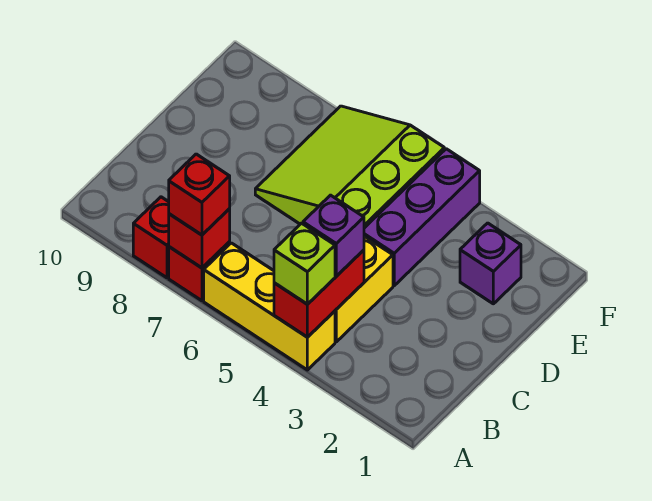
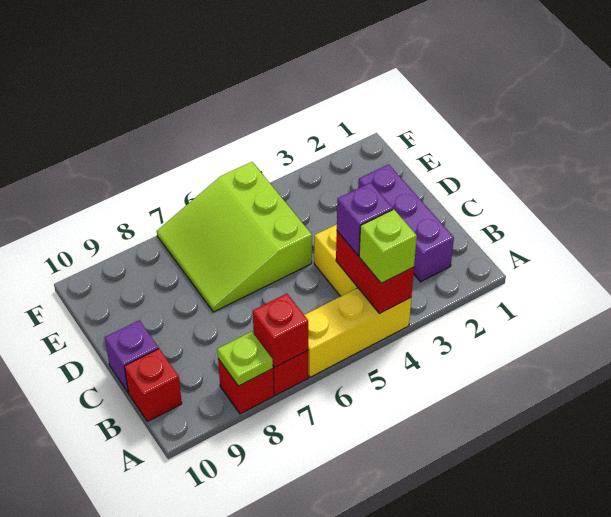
red 1x1 brick [169,154,230,235] -> red 1x1 brick moved to [124,349,182,421]
none -> lime 1x1 plate [217,332,273,386]
purple 1x3 brick [364,149,480,286] -> purple 1x3 brick moved to [358,164,454,282]
purple 1x1 brick [460,223,521,304] -> purple 1x1 brick moved to [105,320,159,392]

